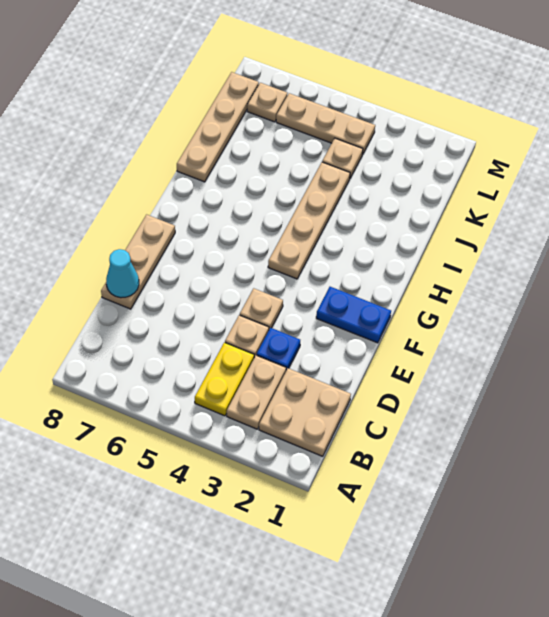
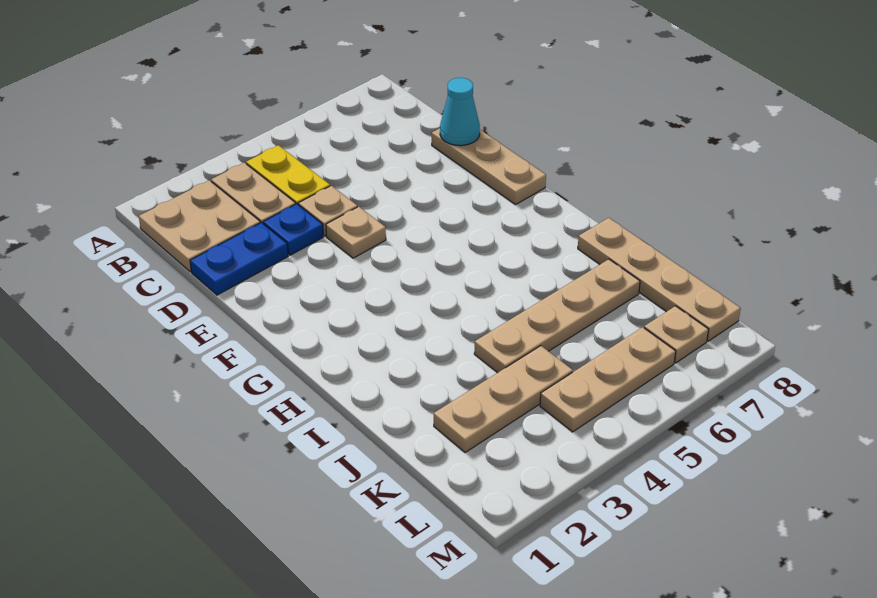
blue 1x2 plate [316,287,391,343] -> blue 1x2 plate moved to [190,223,288,295]
tan 1x4 plate [268,162,350,279] -> tan 1x4 plate turned to [474,259,640,373]
tan 1x1 plate [322,138,363,178] -> tan 1x3 plate [434,346,573,453]

